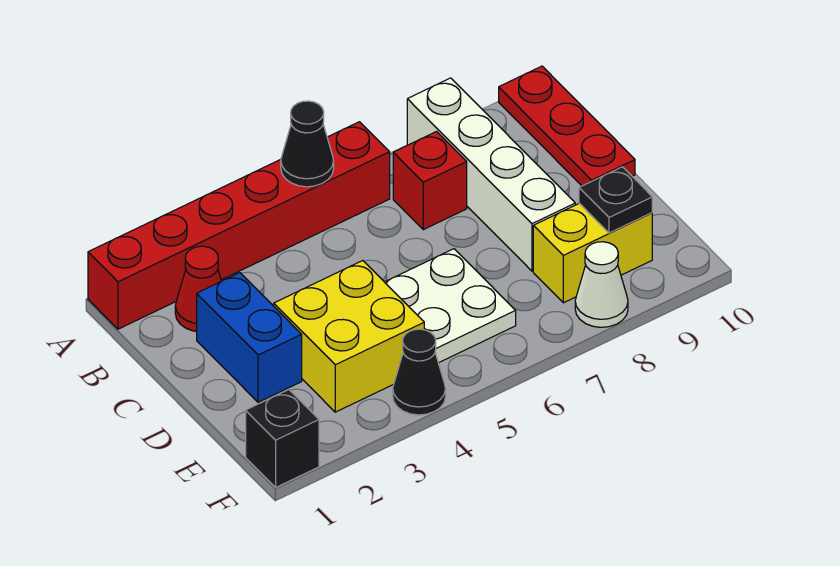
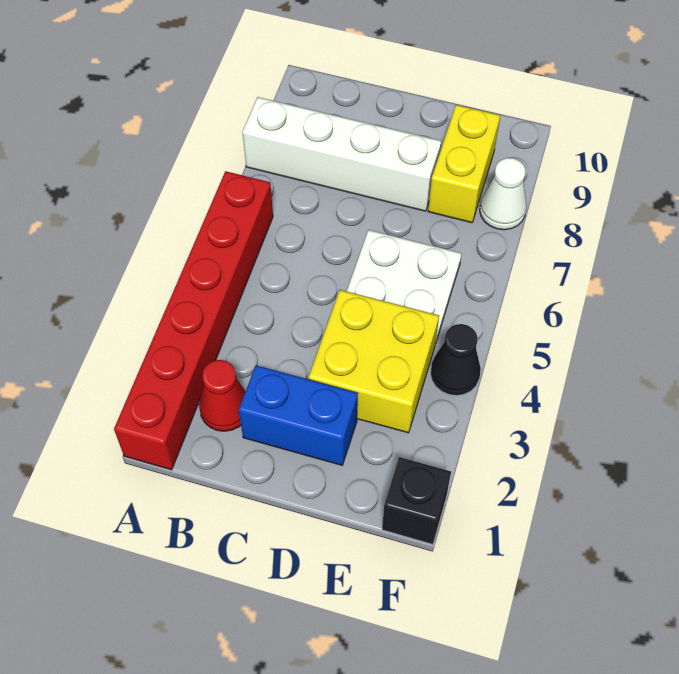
black 1x1 cone [281,101,334,187] -> none
red 1x3 plate [499,66,635,186] -> none
red 1x1 brick [393,132,467,230] -> none
black 1x1 plate [579,167,652,233] -> none

